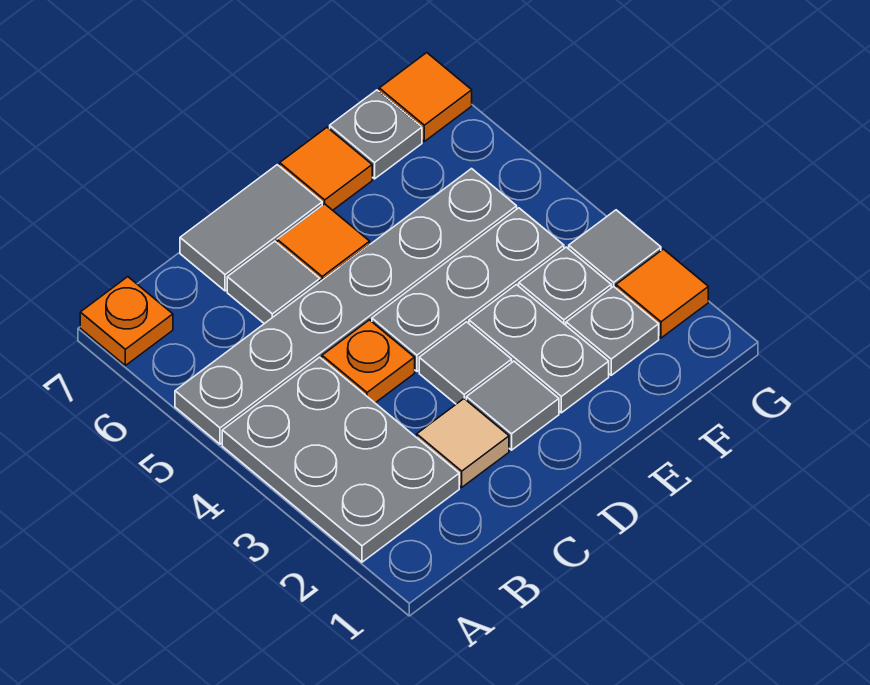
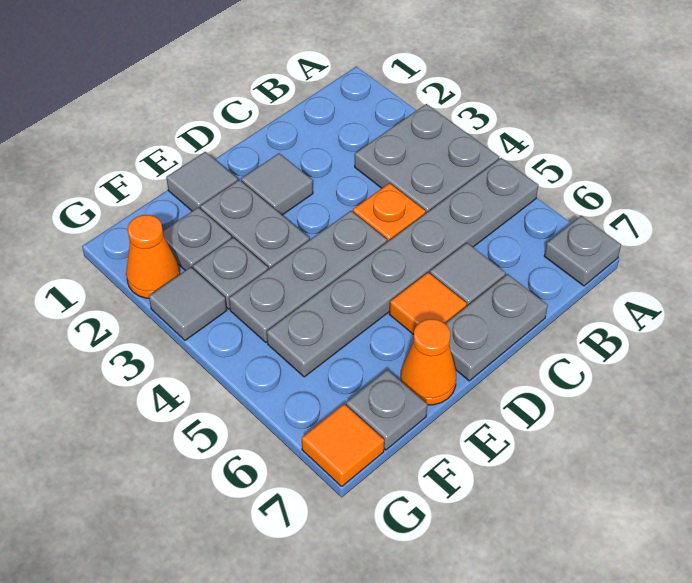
grey 2x3 plate [222,357,459,562] -> grey 2x2 plate [355,104,499,214]
orange 1x1 plate [80,277,173,366] -> grey 1x1 plate [544,216,621,286]
tan 1x1 tile [417,399,509,487] -> none
grey 1x2 tile [180,165,322,291] -> grey 1x2 plate [445,274,548,381]
grey 1x1 tile [419,322,512,404] -> grey 1x1 tile moved to [166,152,238,211]
orange 1x1 tile [280,127,372,210] -> orange 1x1 cone [401,319,456,405]
orange 1x1 tile [616,249,708,338] -> orange 1x1 cone [126,215,180,298]

